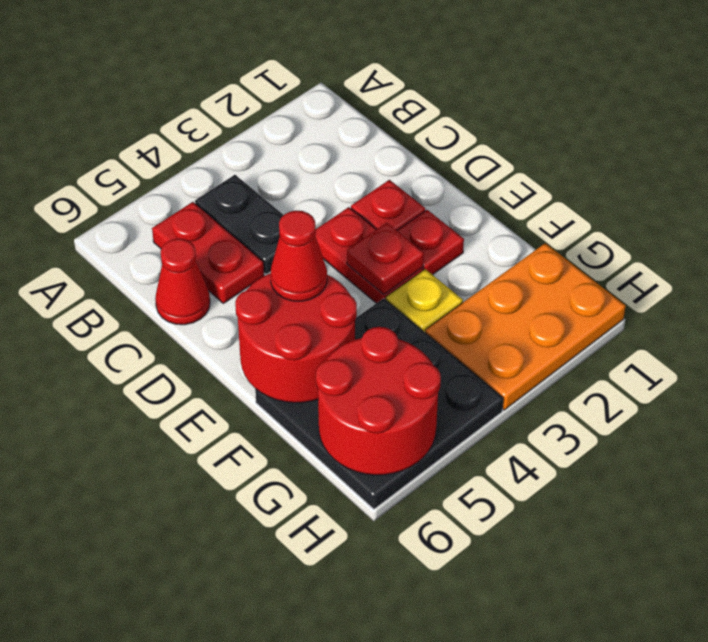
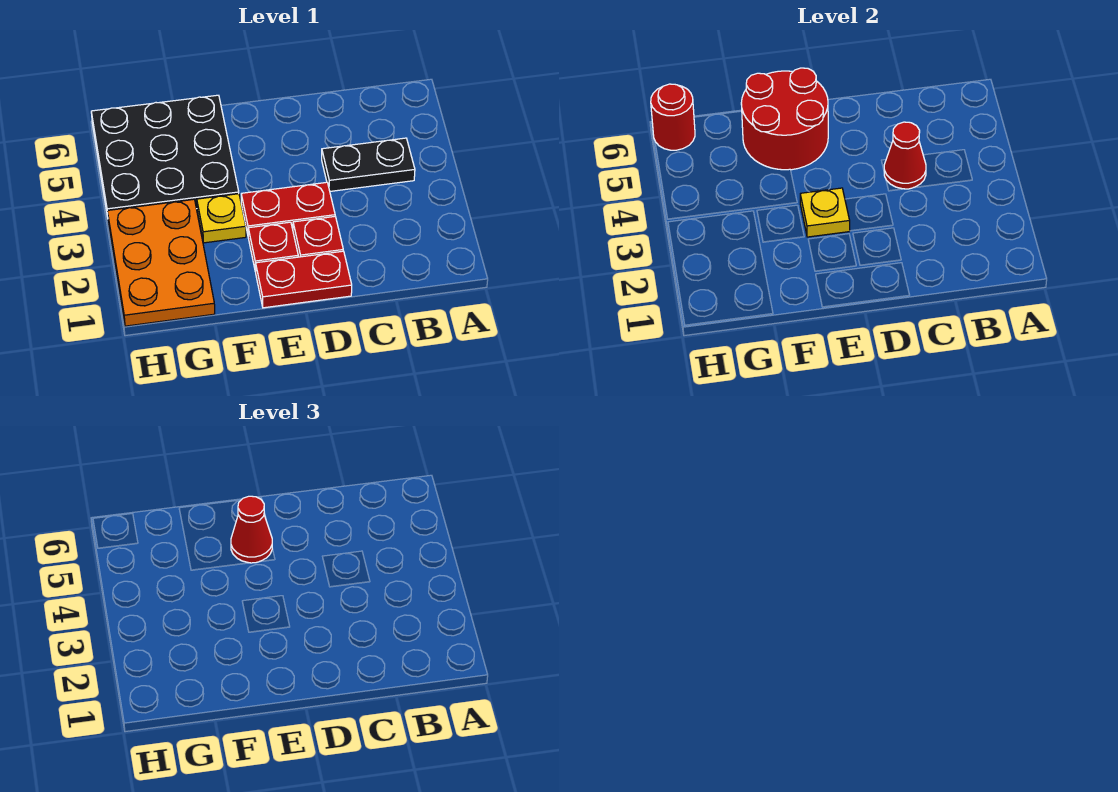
red 1x2 plate [152,202,264,303] -> red 1x2 plate moved to [256,251,352,308]
red 1x1 cone [155,239,210,325] -> red 1x1 cone moved to [884,122,926,189]
red 1x1 plate [347,223,424,295] -> yellow 1x1 plate [800,188,850,237]
red 2x2 round brick [316,327,441,475] -> red 1x1 round brick [651,84,695,150]

